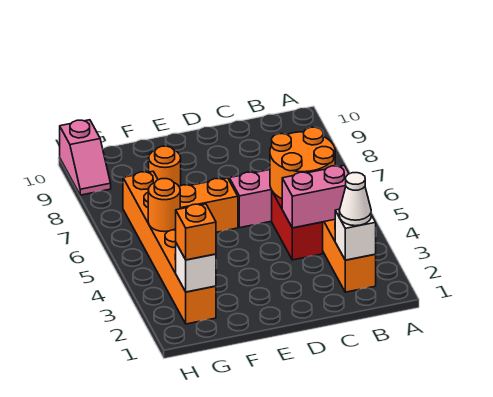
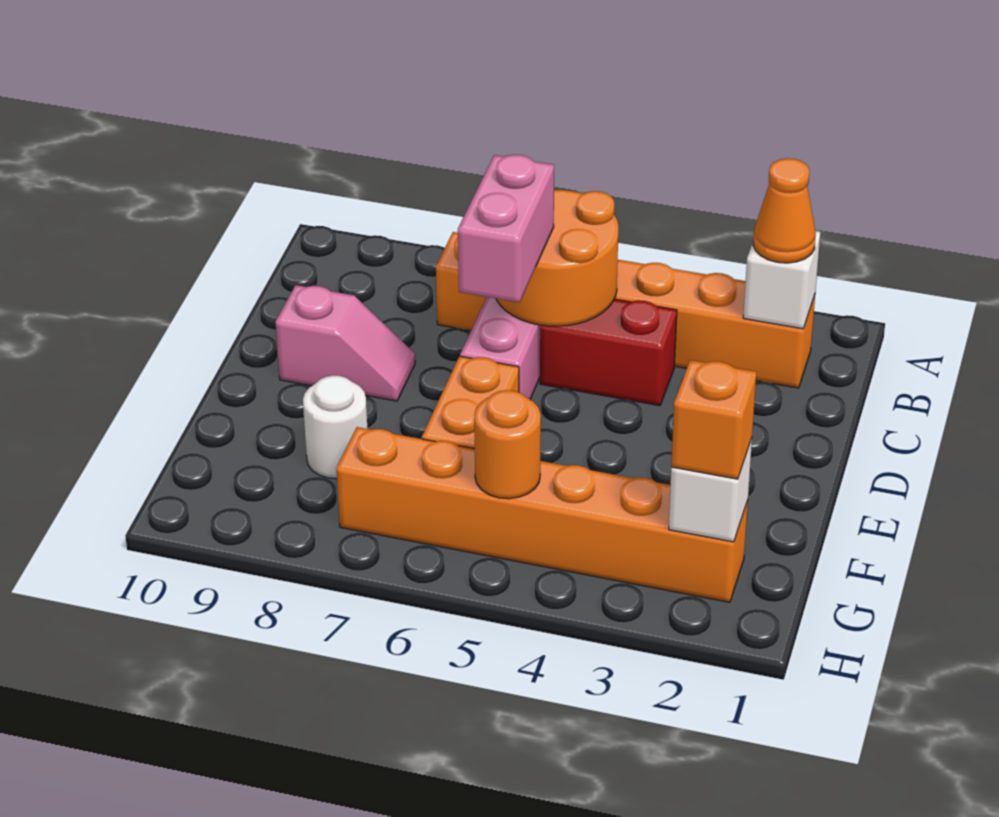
white 1x1 cone [339,173,371,226] -> orange 1x1 cone [753,158,816,263]
pink 1x2 brick [282,165,349,228] -> pink 1x2 brick moved to [458,155,554,303]
orange 1x1 round brick [149,146,181,186] -> white 1x1 round brick [303,375,367,479]
pink 1x2 slope [60,120,111,195] -> pink 1x2 slope moved to [275,285,415,401]

